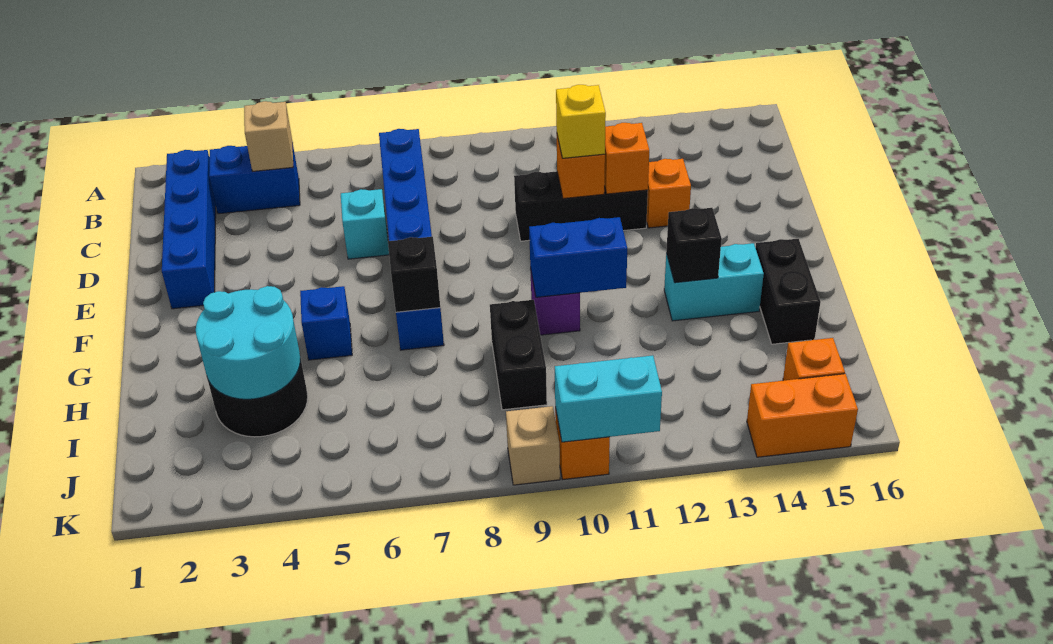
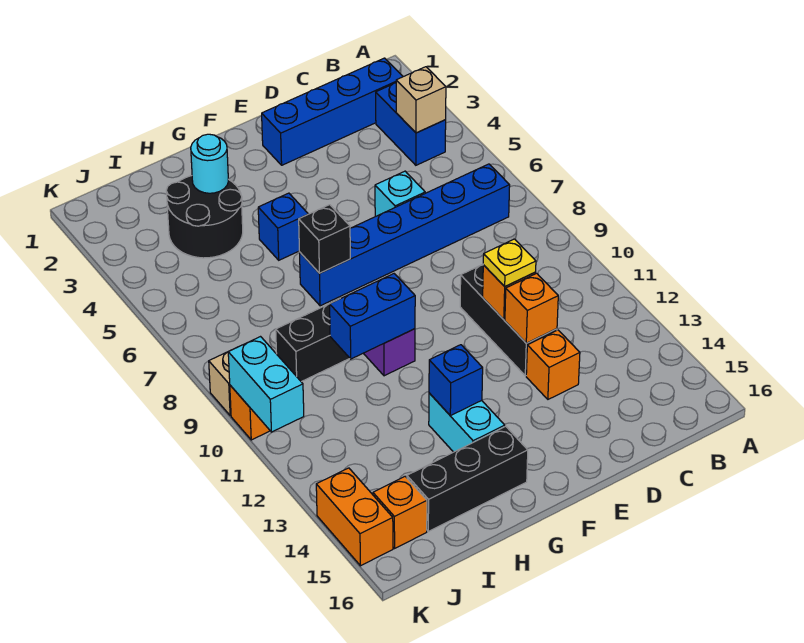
yellow 1x1 brick [556,85,606,158] -> yellow 1x1 plate [483,239,536,286]
blue 1x2 brick [529,217,627,297] -> blue 1x2 brick turned to [330,274,415,359]
black 1x1 brick [666,208,722,283] -> blue 1x1 brick [429,345,483,416]
black 1x2 brick [756,239,821,344] -> black 1x3 brick [407,426,528,531]
cyan 2x2 round brick [196,286,300,399] -> cyan 1x1 round brick [191,134,228,193]

